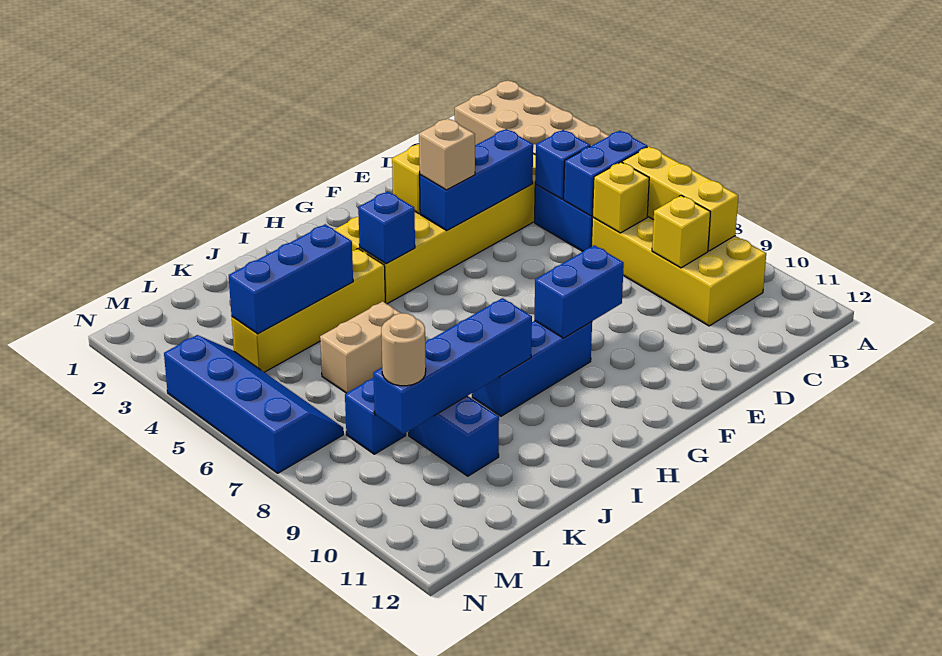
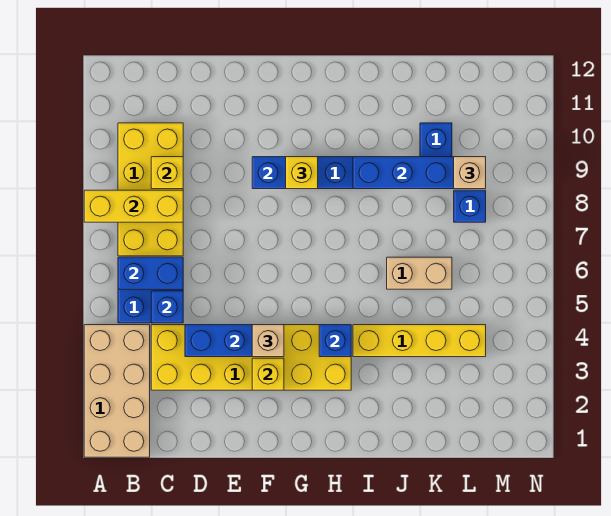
yellow 1x3 brick [622,147,738,251] -> yellow 1x3 brick turned to [84,190,183,222]
yellow 1x1 brick [592,162,649,233] -> yellow 1x1 brick moved to [286,157,318,189]
blue 1x3 brick [229,224,353,334] -> none
tan 1x1 round brick [381,313,426,386] -> tan 1x1 brick [454,157,486,189]
blue 2x4 slope [164,335,343,473] -> none

